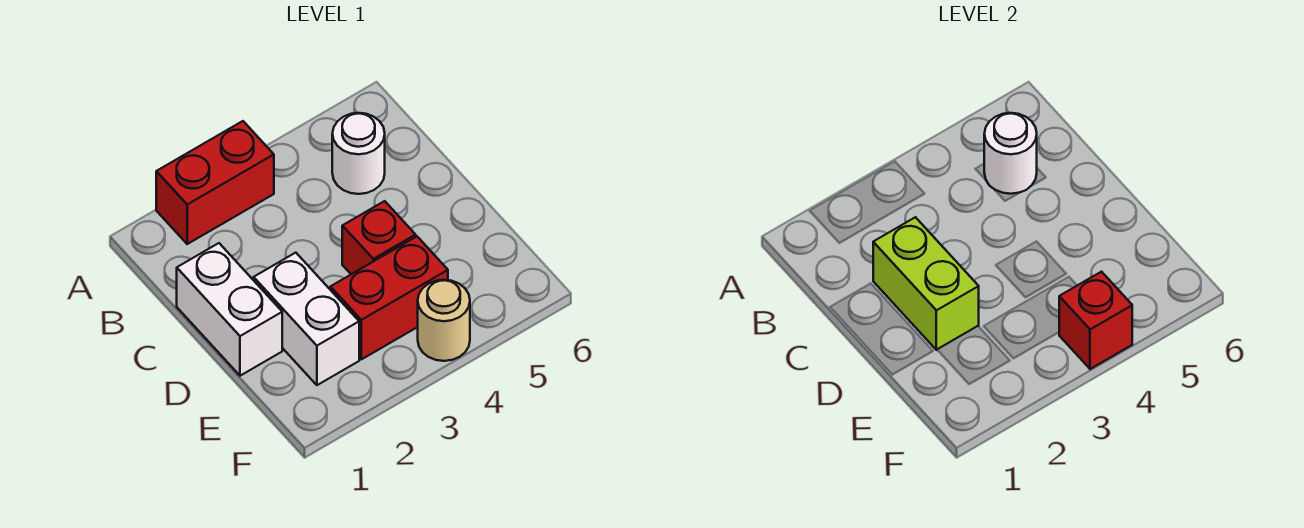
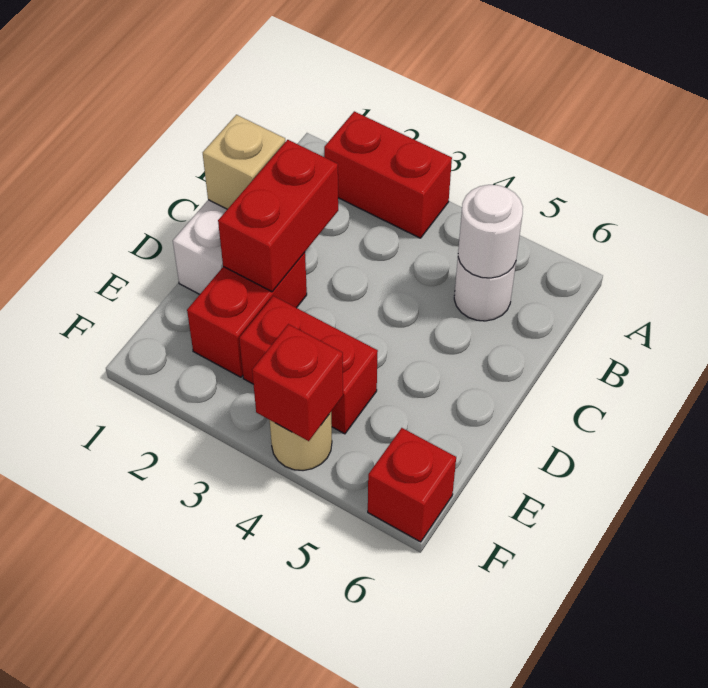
none -> tan 1x1 brick [203,115,285,209]
lime 1x2 brick [873,217,979,350] -> red 1x2 brick [218,140,338,292]
white 1x2 brick [254,253,359,385] -> red 1x2 brick [187,252,307,377]
red 1x1 brick [342,201,416,274] -> red 1x1 brick moved to [368,428,456,542]

